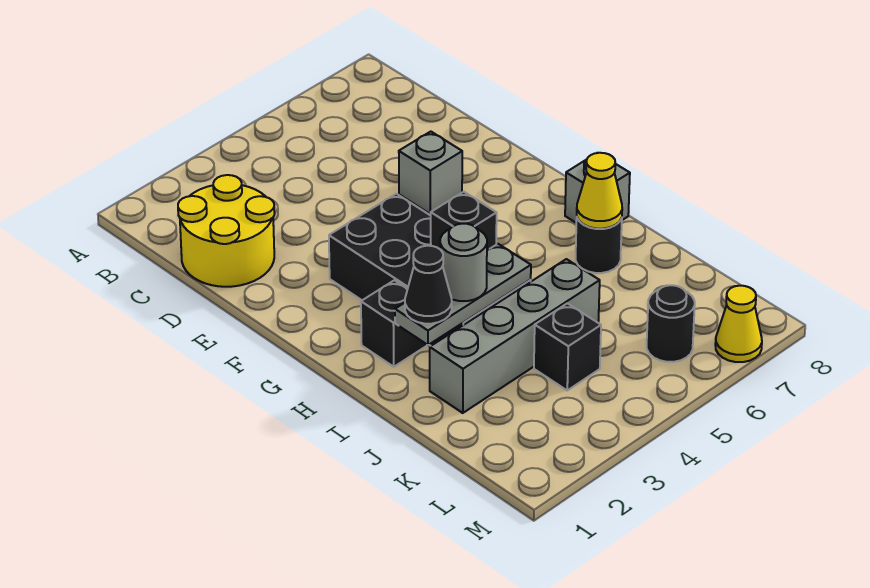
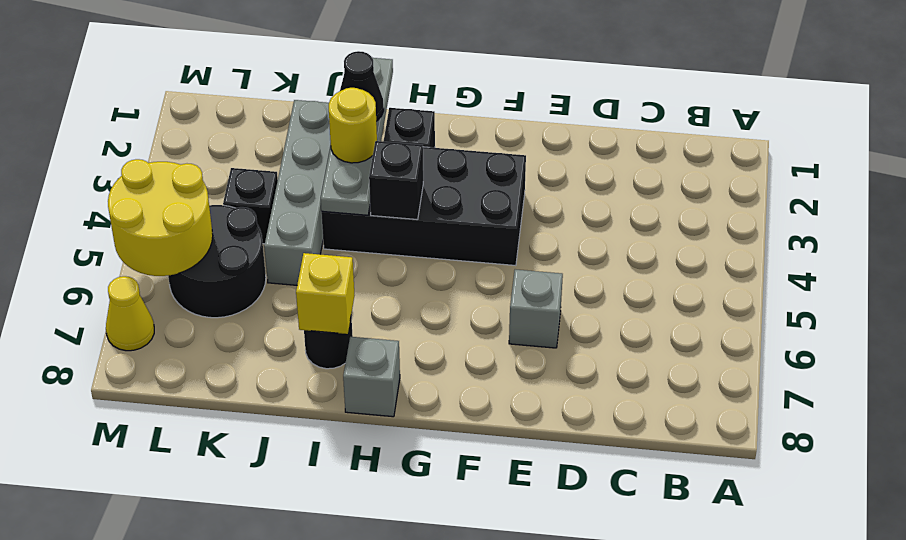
yellow 2x2 round brick [178,175,275,287] -> yellow 2x2 round brick moved to [108,159,213,276]
grey 1x3 plate [395,244,531,345] -> grey 1x4 plate [321,58,393,215]
grey 1x1 round brick [440,224,487,301] -> yellow 1x1 round brick [329,88,377,163]
yellow 1x1 cone [577,153,622,229] -> yellow 1x1 brick [296,253,355,334]
black 1x1 round brick [647,285,695,362] -> black 2x2 round brick [168,205,266,318]

